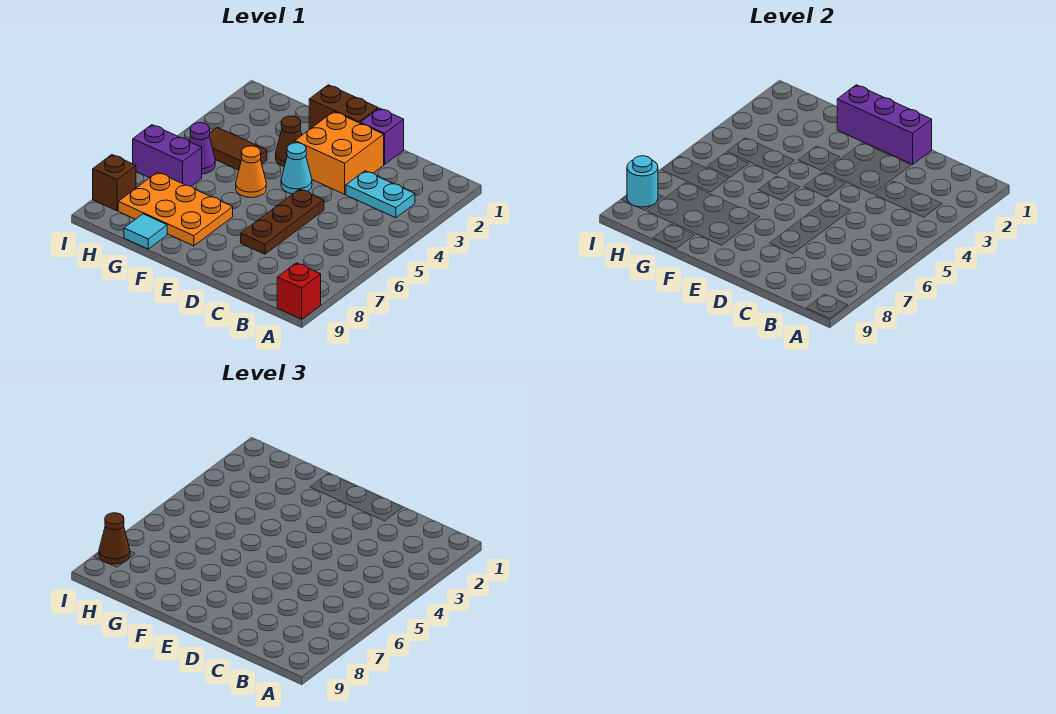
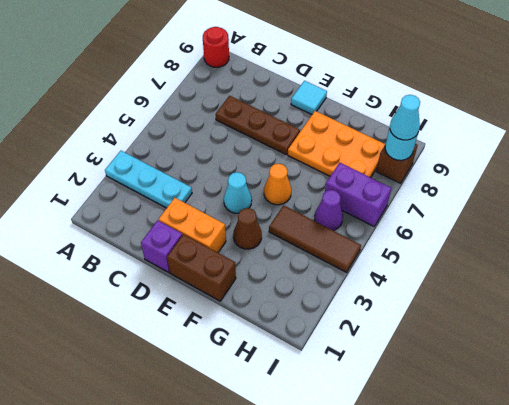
red 1x1 brick [277,263,321,319] -> red 1x1 round brick [203,27,229,67]
cyan 1x2 plate [346,171,415,218] -> cyan 1x3 plate [105,151,192,208]
purple 1x3 brick [837,85,932,164] -> none
orange 2x2 brick [295,112,384,194] -> orange 1x2 brick [159,198,226,253]
brown 1x3 plate [241,189,324,254] -> brown 1x3 plate turned to [216,96,300,154]
brown 1x2 tile [209,127,267,170] -> brown 1x3 tile [269,205,361,272]
cyan 1x1 tile [124,214,167,249] -> cyan 1x1 tile moved to [291,81,327,114]
brown 1x1 cone [99,513,130,564] -> cyan 1x1 cone [390,95,420,140]

